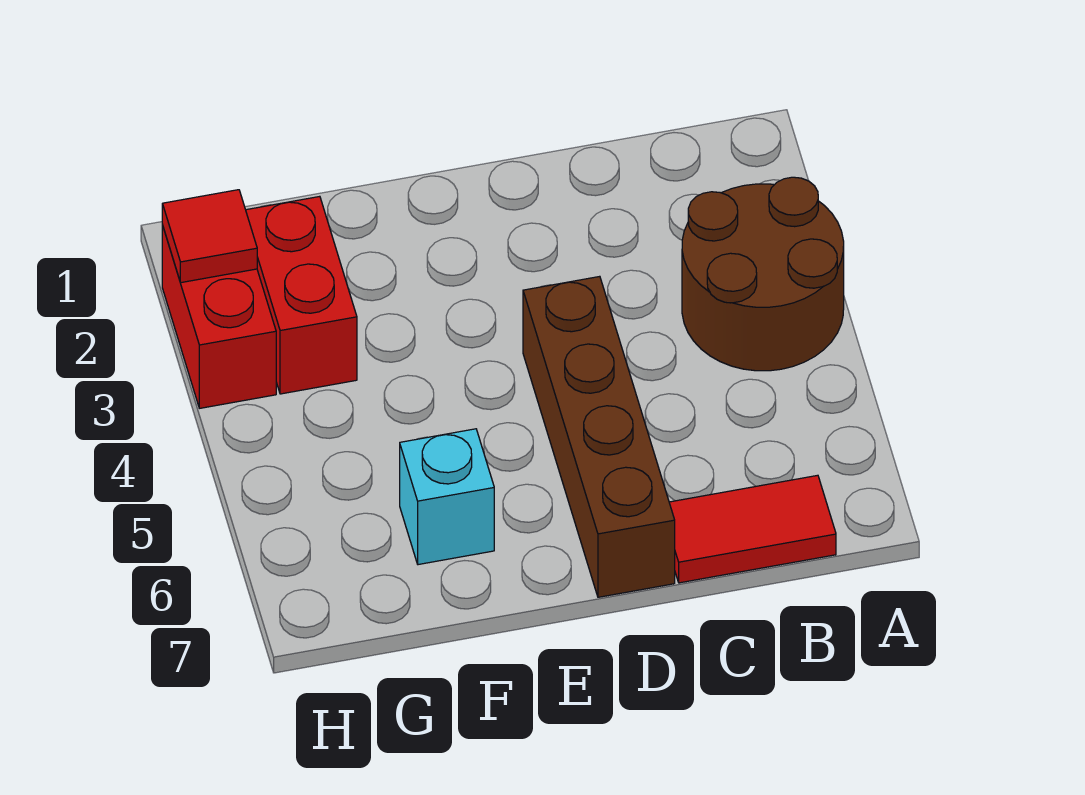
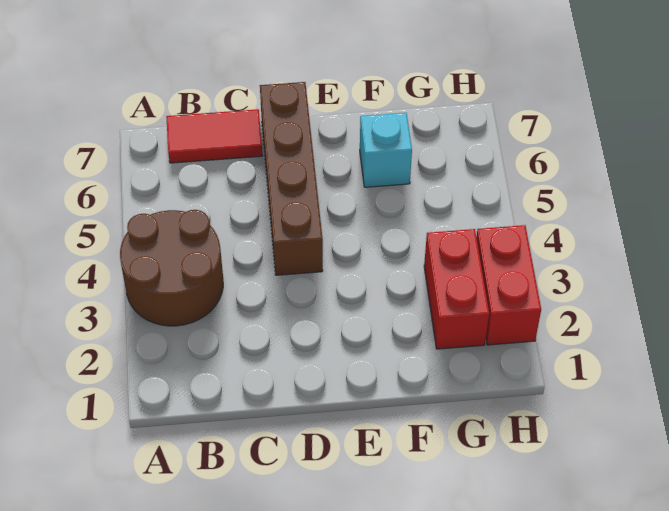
red 1x1 tile [162,190,257,283] -> none

